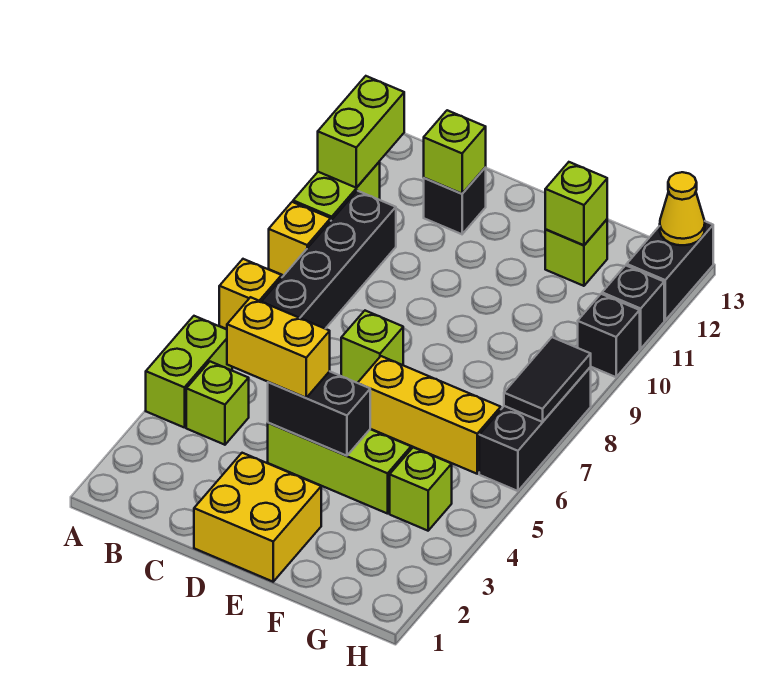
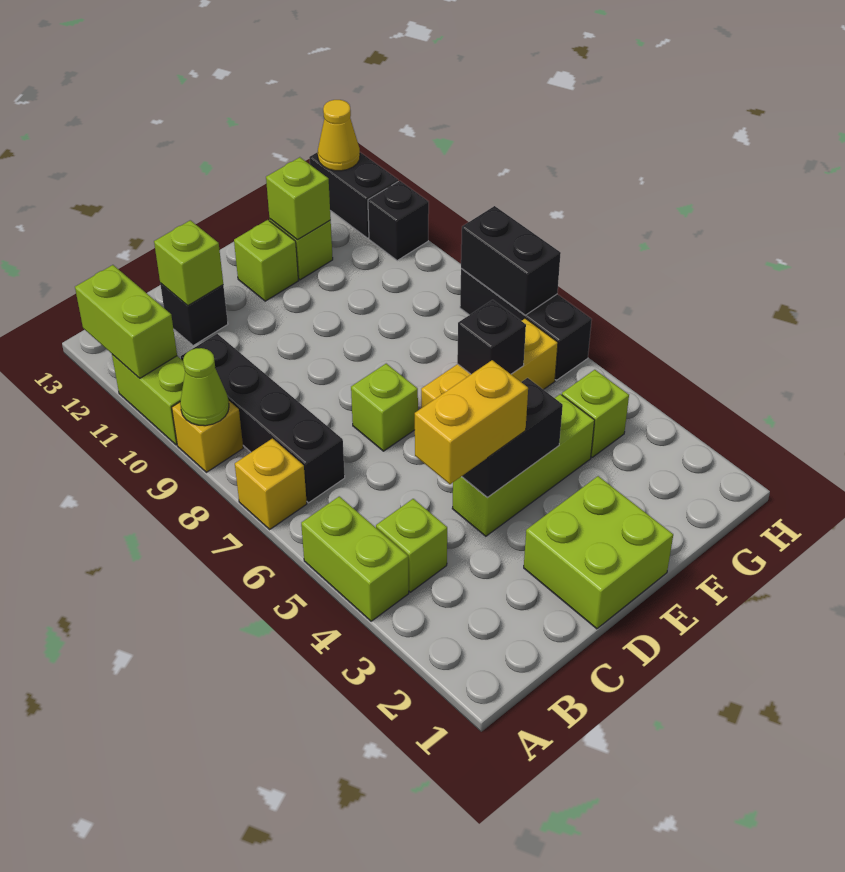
none -> lime 1x1 cone [180,348,229,426]
yellow 2x2 brick [194,453,321,582] -> lime 2x2 brick [524,476,673,629]
none -> lime 1x1 brick [234,220,298,301]
black 1x2 tile [504,337,591,422] -> black 1x2 brick [461,206,561,315]
black 1x1 brick [578,294,640,377] -> black 1x1 brick moved to [457,300,526,374]

